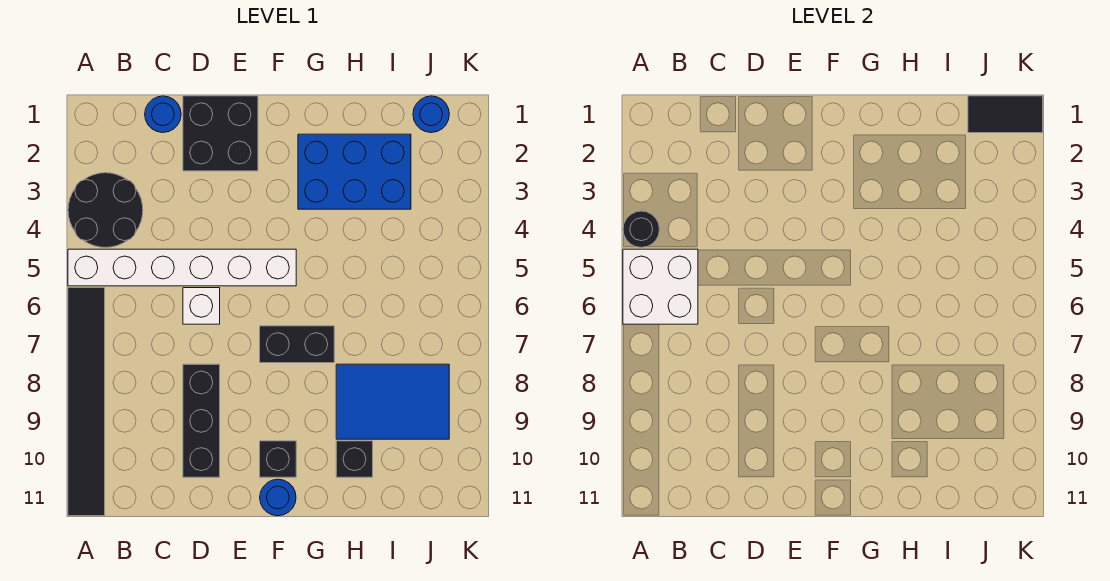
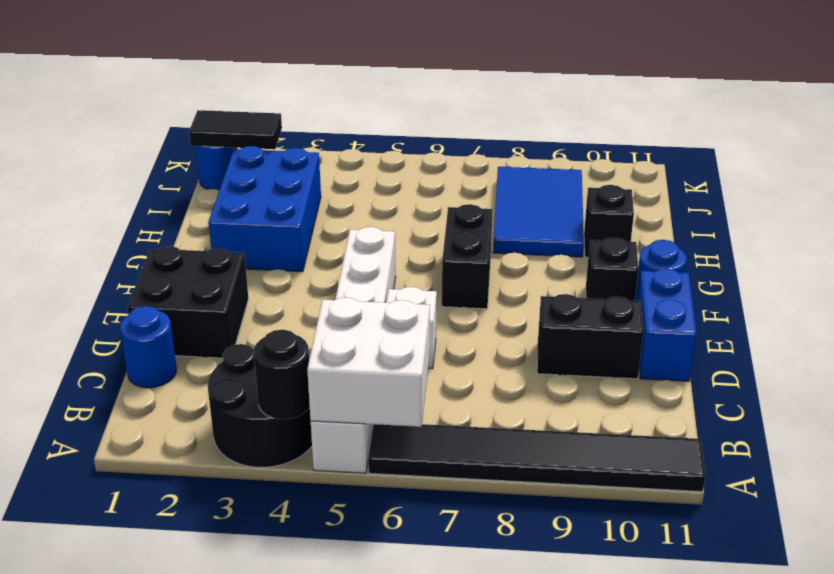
black 1x3 brick [183,364,220,477] -> black 1x2 brick [537,294,644,379]
none -> blue 1x2 brick [638,268,697,381]
black 1x2 tile [968,96,1043,133] -> black 1x2 tile turned to [189,110,282,149]

